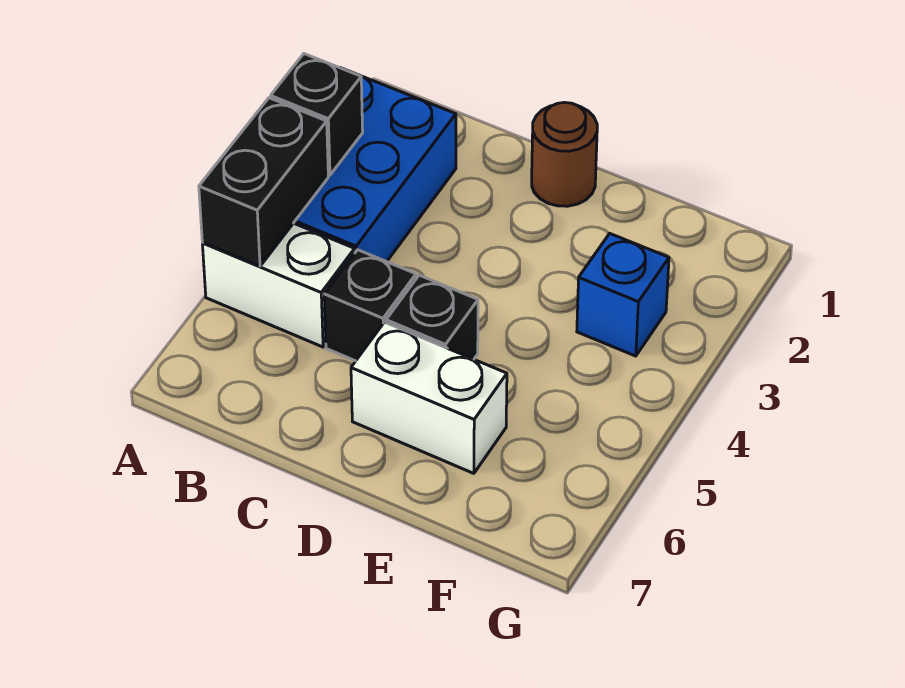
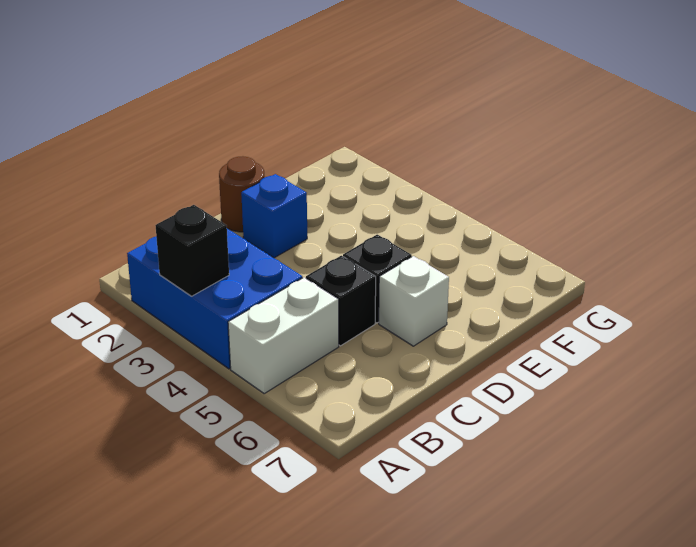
black 1x2 brick [199,98,328,266] -> none
white 1x2 brick [351,322,507,473] -> white 1x1 brick [379,256,449,346]
blue 1x1 brick [577,233,669,356] -> blue 1x1 brick moved to [241,174,307,258]

